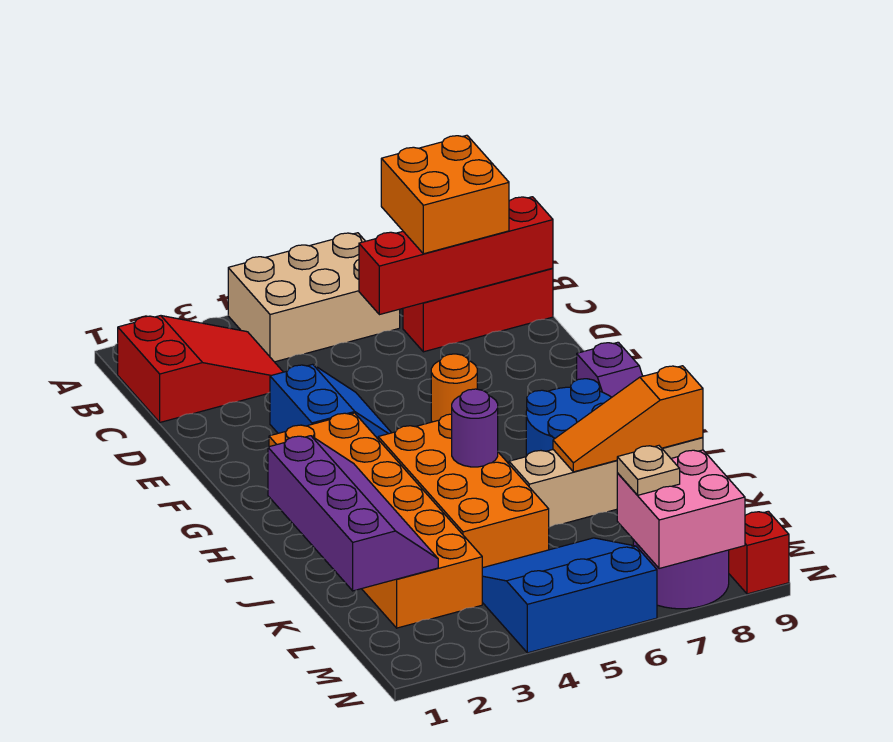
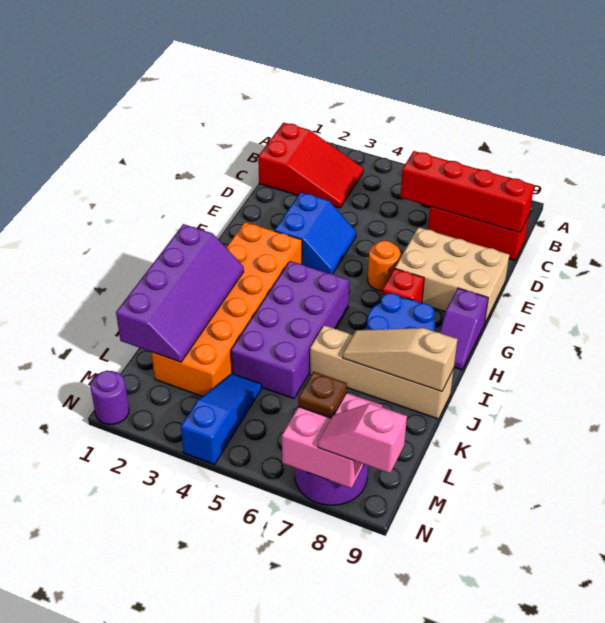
tan 2x3 brick [228,233,400,362] -> tan 2x3 brick moved to [395,227,509,323]
orange 2x2 brick [381,135,509,254] -> none
orange 2x4 brick [378,414,549,568] -> purple 2x4 brick [231,261,349,399]
purple 1x1 round brick [452,389,498,467] -> purple 1x1 round brick moved to [90,371,129,424]
orange 1x3 slope [553,366,703,472] -> tan 1x3 slope [343,328,458,392]
blue 3x3 slope [482,538,657,653] -> blue 1x3 slope [181,374,262,465]
tan 1x1 plate [617,446,680,495] -> brown 1x1 plate [298,372,347,418]
none -> pink 1x2 slope [318,403,407,473]
red 1x1 brick [729,511,789,594] -> red 1x1 brick moved to [382,269,424,303]

